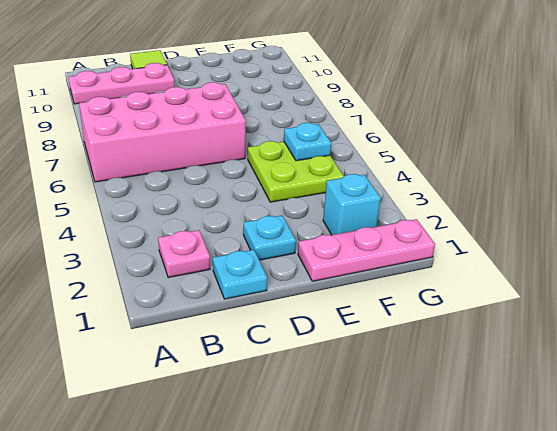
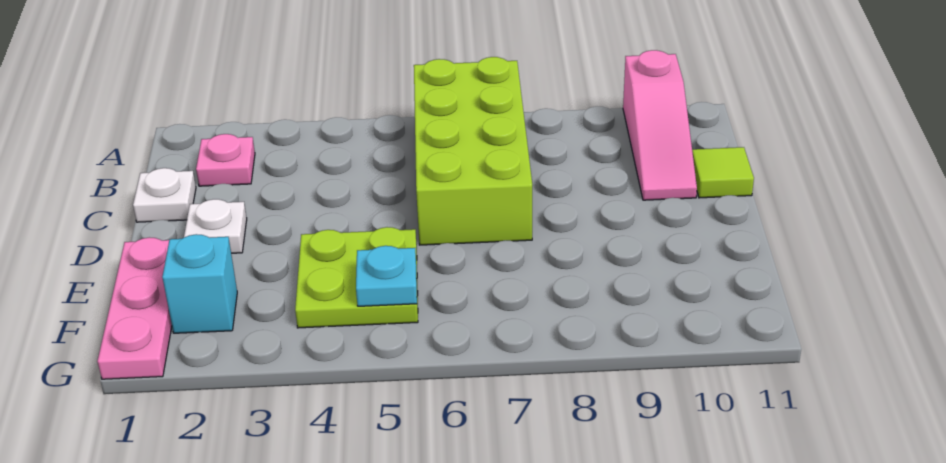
pink 2x4 brick [79,82,246,182] -> lime 2x4 brick [414,57,532,245]
pink 1x3 plate [69,63,175,104] -> pink 1x3 slope [623,50,697,200]
cyan 1x1 plate [213,250,267,299] -> white 1x1 plate [133,168,196,222]
cyan 1x1 plate [243,216,296,260] -> white 1x1 plate [184,199,247,253]

